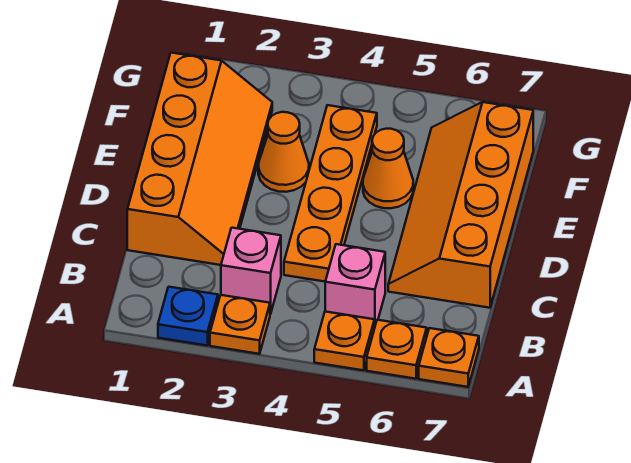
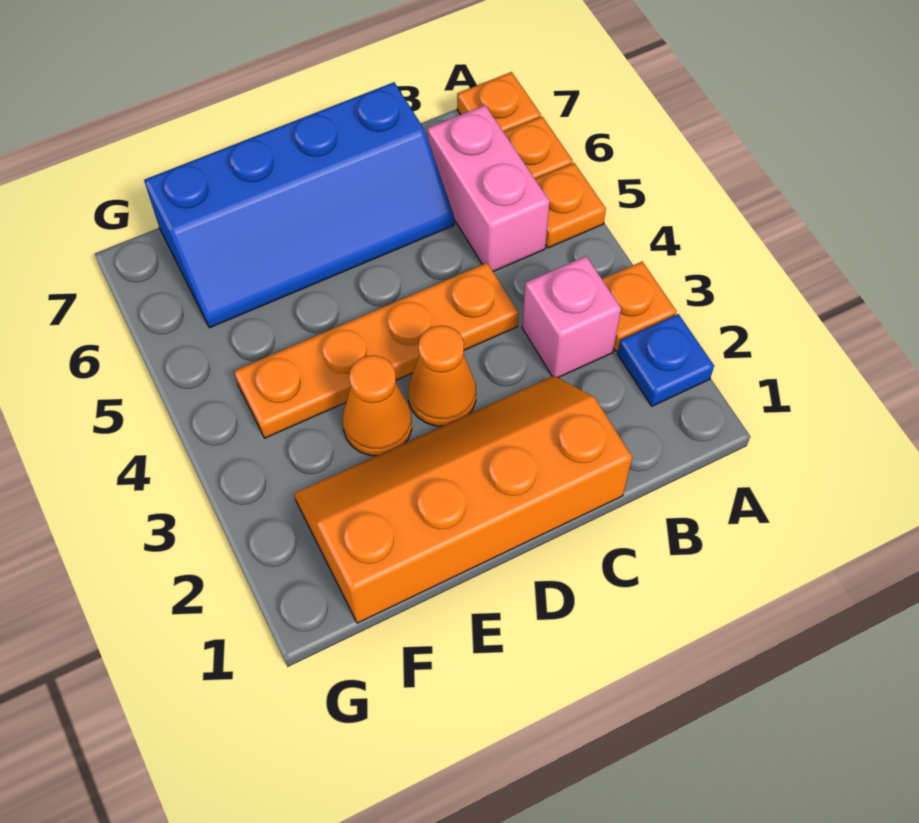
pink 1x1 brick [325,244,385,328] -> pink 1x2 brick [427,105,550,272]
orange 2x4 slope [388,102,533,308] -> blue 2x4 slope [144,82,454,328]
orange 1x1 cone [363,129,413,208] -> orange 1x1 cone moved to [408,326,476,426]

